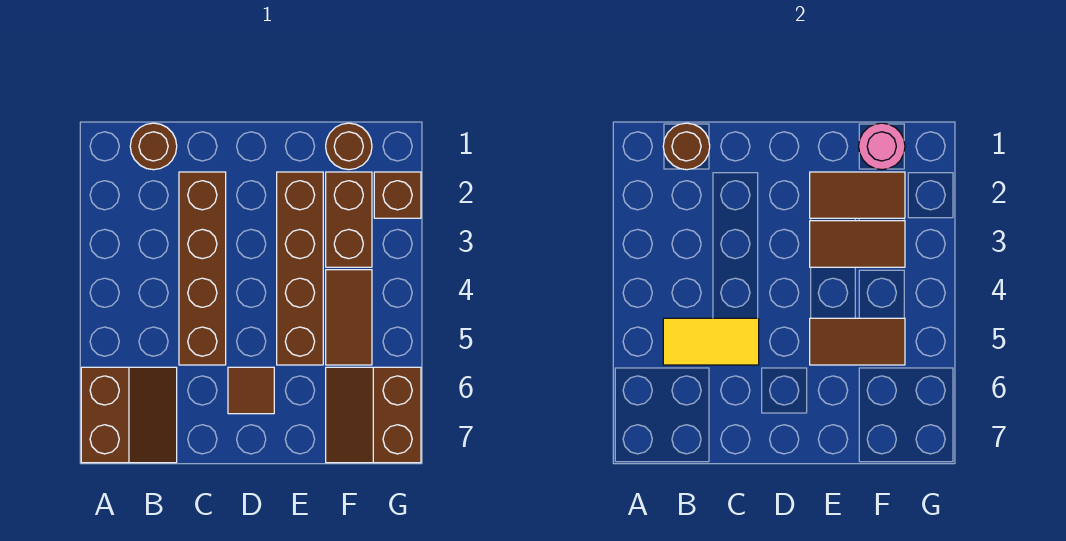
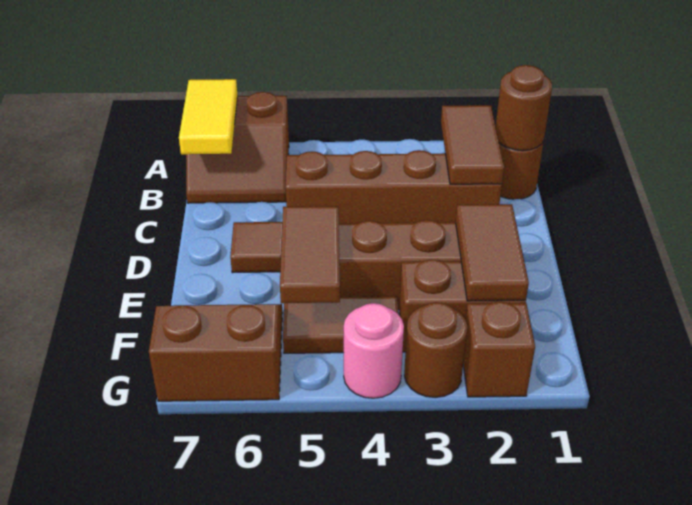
yellow 1x2 tile [663,318,759,365] -> yellow 1x2 tile moved to [179,79,238,154]
brown 1x2 tile [810,221,905,267] -> brown 1x2 tile moved to [441,105,504,184]
brown 1x1 round brick [326,123,372,170] -> brown 1x1 round brick moved to [404,302,467,398]
pink 1x1 round brick [859,123,905,170] -> pink 1x1 round brick moved to [344,303,404,398]

